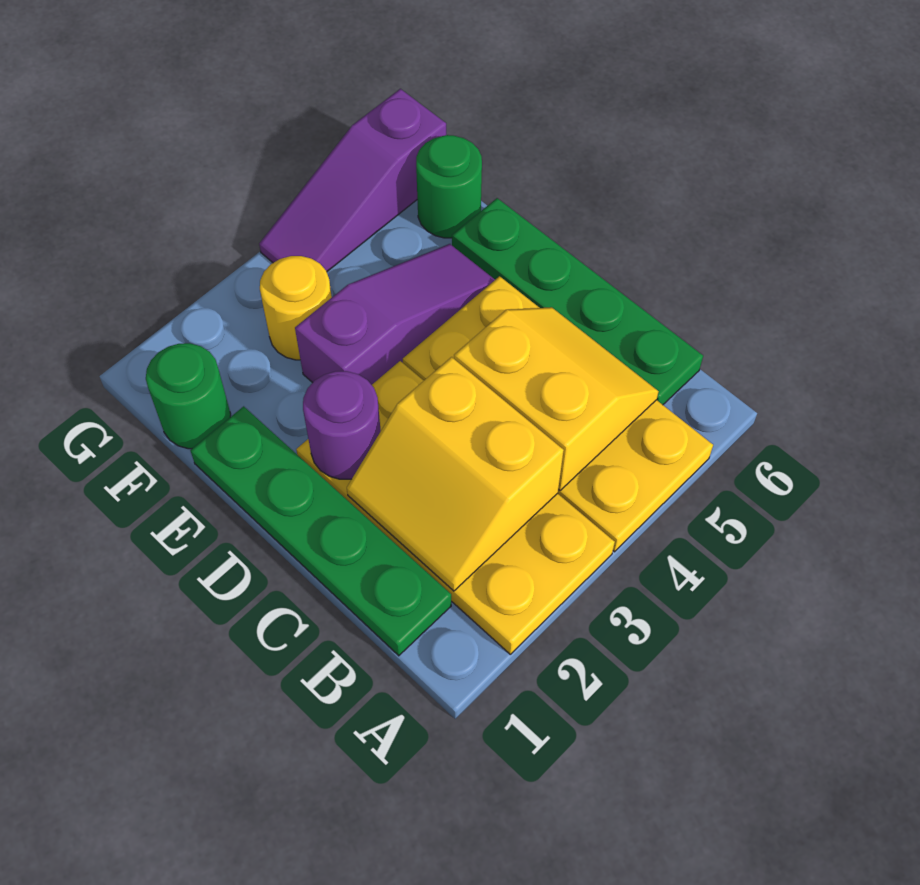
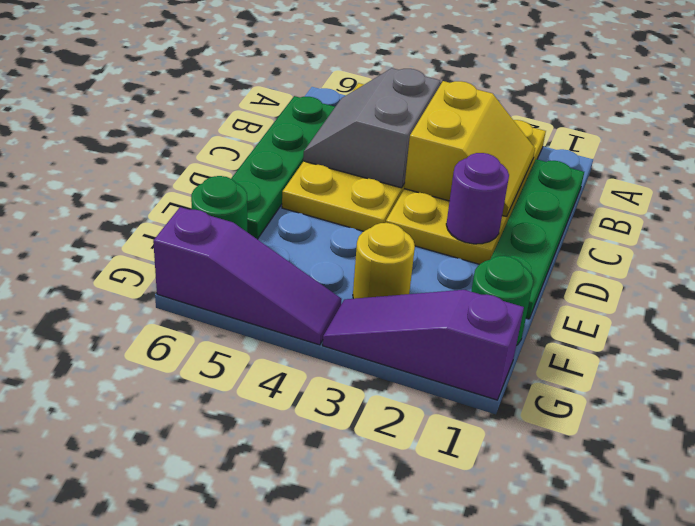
yellow 2x2 slope [454,307,659,490] -> grey 2x2 slope [303,68,440,188]
purple 1x3 slope [295,244,495,385] -> purple 1x3 slope moved to [323,290,524,400]

